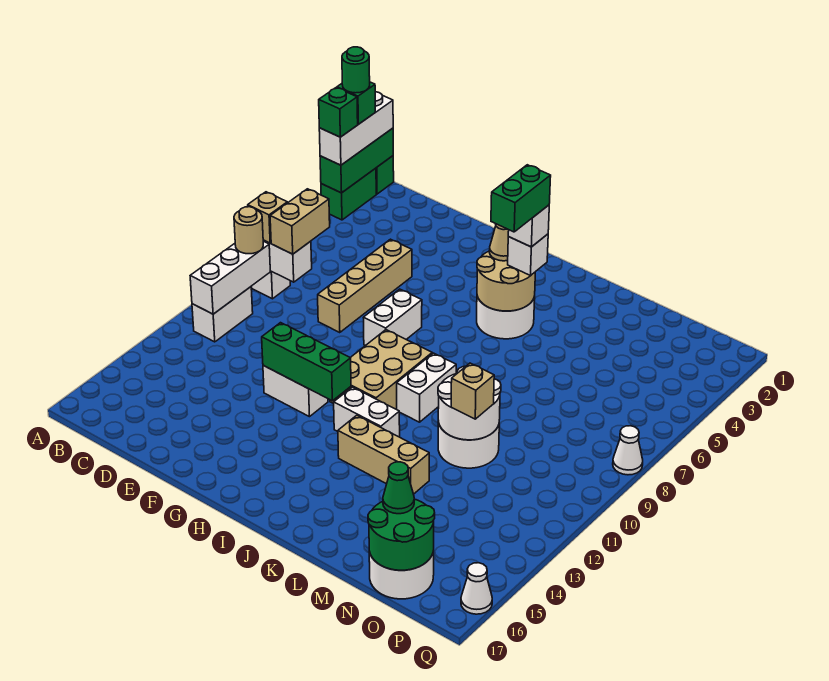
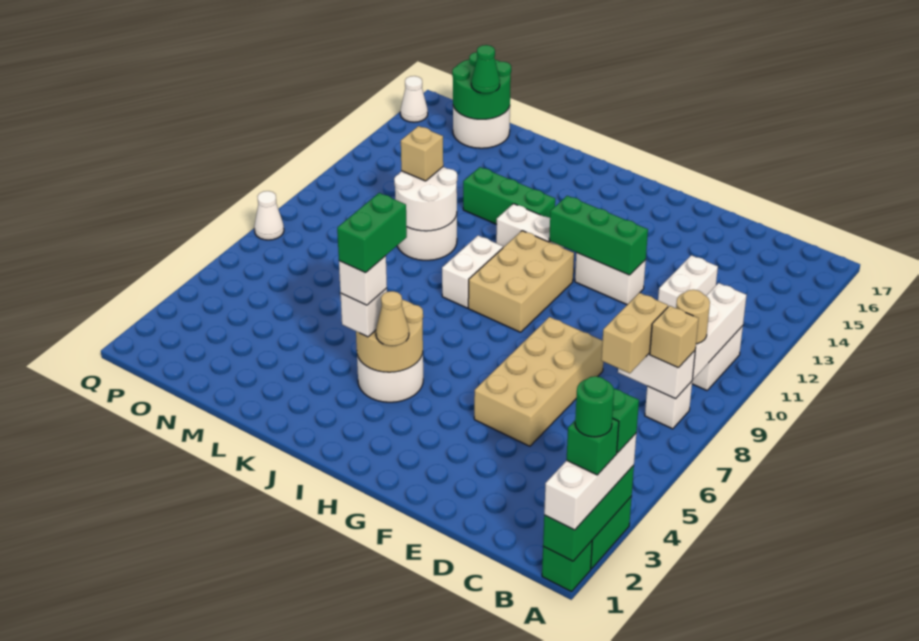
tan 1x4 brick [318,239,412,333] -> tan 2x4 brick [474,317,603,446]
white 1x2 brick [363,289,422,346] -> white 1x2 brick moved to [658,255,718,308]
tan 1x3 brick [338,415,429,494] -> green 1x3 brick [463,167,555,224]

